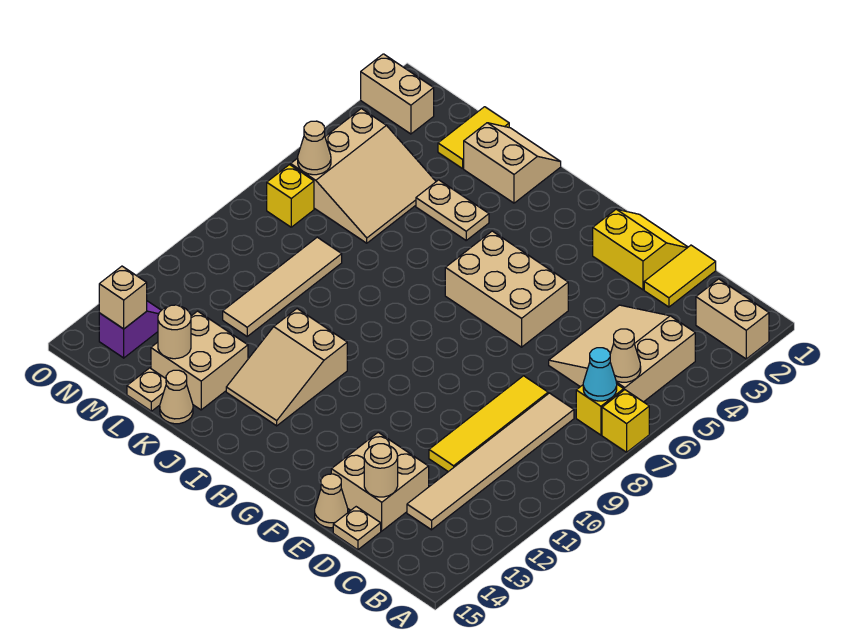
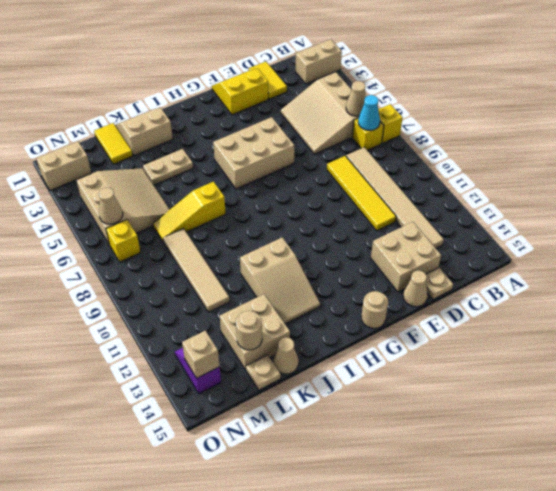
tan 1x1 round brick [364,444,398,497] -> tan 1x1 round brick moved to [361,291,388,328]
none -> yellow 1x3 slope [153,182,226,242]

